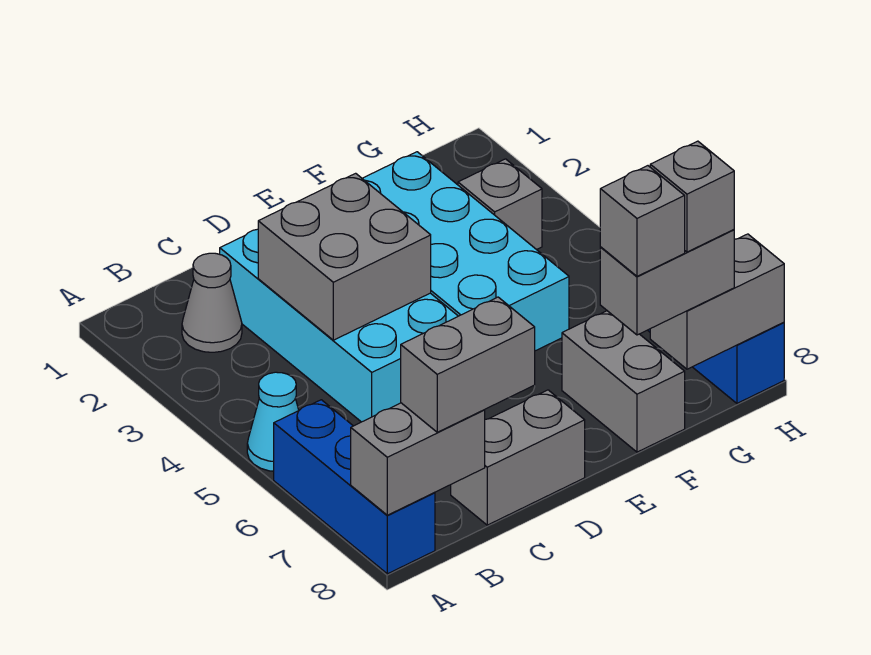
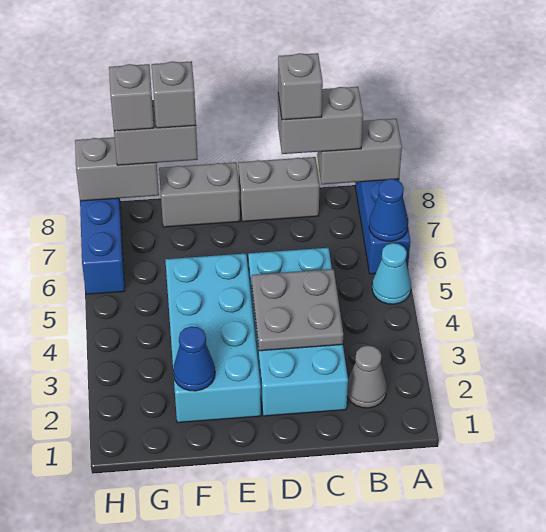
none -> blue 1x1 cone [369,179,408,241]
grey 2x2 brick [258,173,431,340] -> grey 2x2 plate [252,269,343,351]
none -> blue 1x1 cone [173,326,215,391]
grey 1x2 brick [562,311,685,452] -> grey 1x2 brick turned to [159,162,240,227]
grey 1x1 brick [458,159,542,250] -> grey 1x1 brick moved to [278,53,323,120]

